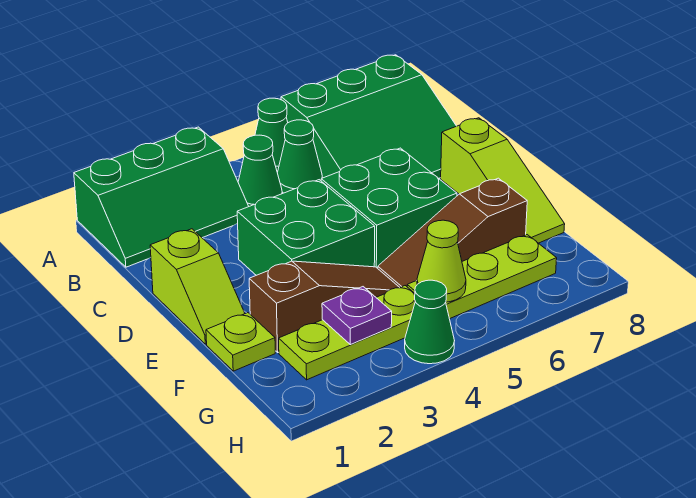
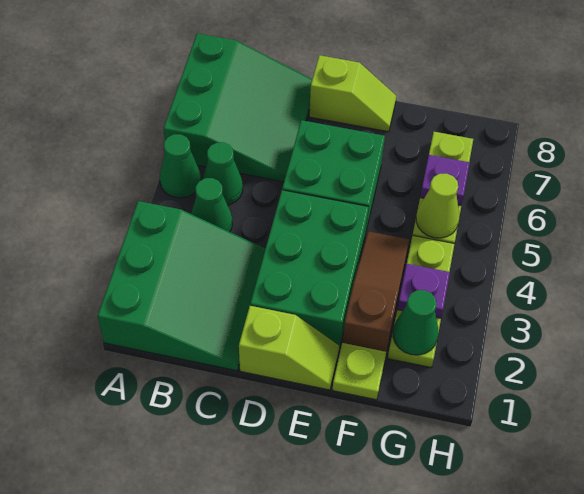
green 2x3 slope [74,127,249,267] -> green 3x3 slope [98,201,265,371]
green 2x2 brick [237,180,375,275] -> green 2x3 brick [250,190,369,349]
lime 1x3 slope [441,118,565,243] -> lime 1x2 slope [309,55,396,132]
brown 1x3 slope [378,178,527,287] -> none
none -> purple 1x1 plate [420,155,470,205]
green 1x1 cone [405,280,455,364] -> green 1x1 cone moved to [393,290,438,355]

